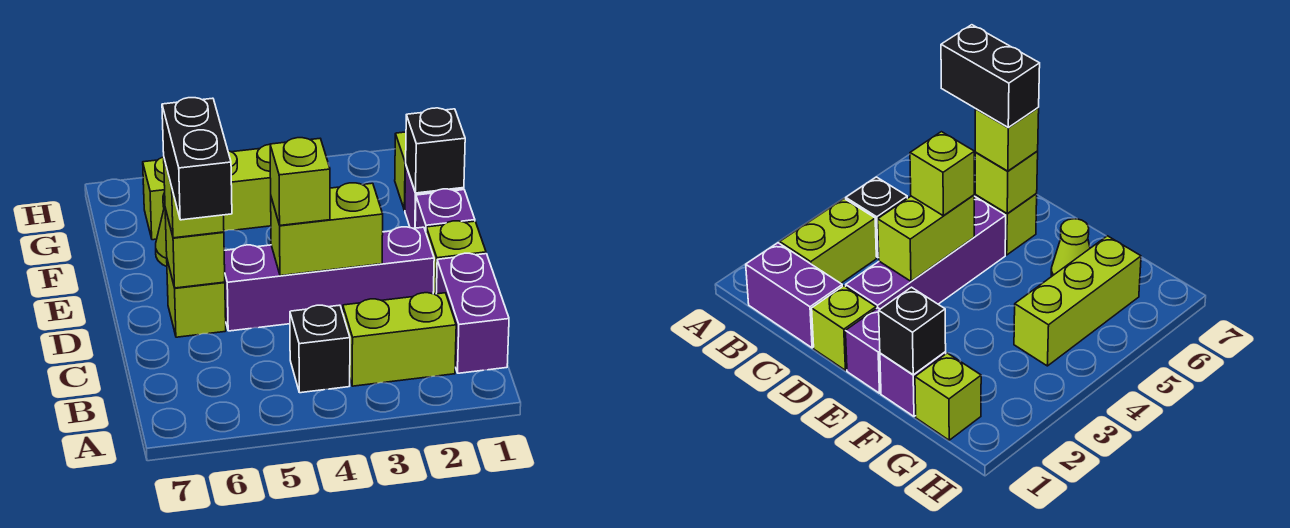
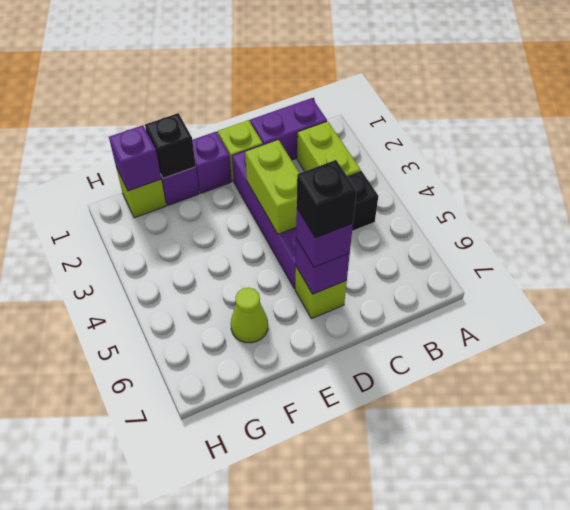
black 1x2 brick [162,98,232,220] -> black 1x1 brick [297,160,356,238]
lime 1x1 brick [270,138,330,225] -> none
lime 1x1 brick [165,209,225,288] -> purple 1x1 brick [296,238,350,294]
lime 1x1 brick [164,159,224,238] -> purple 1x1 brick [296,209,353,267]
none -> purple 1x1 brick [109,125,161,191]
lime 1x3 brick [143,144,271,240] -> none

